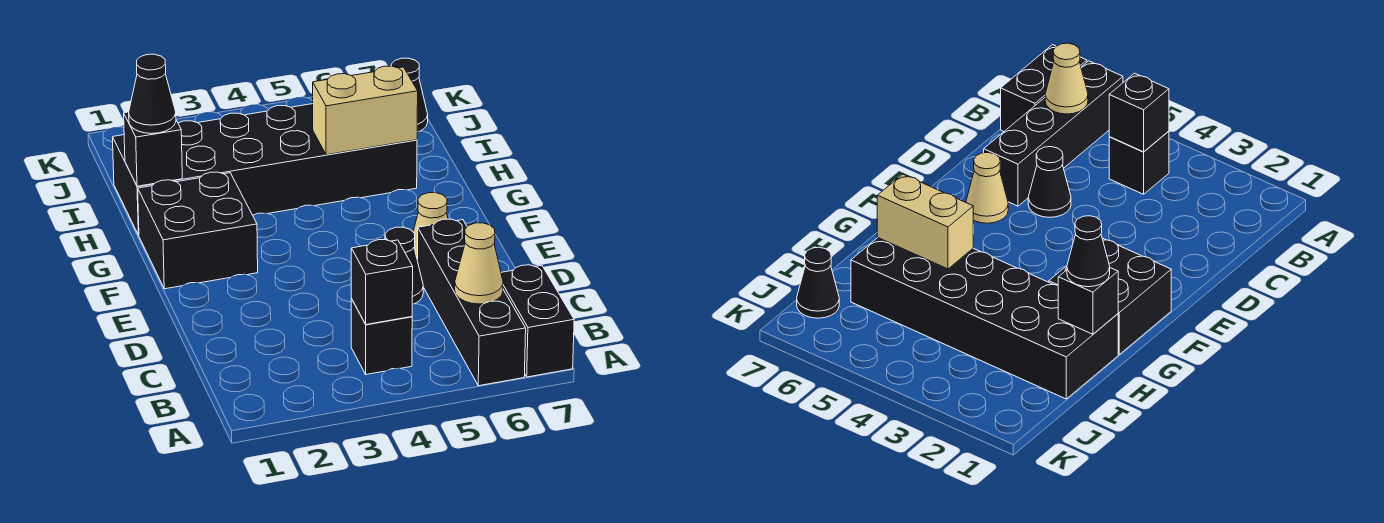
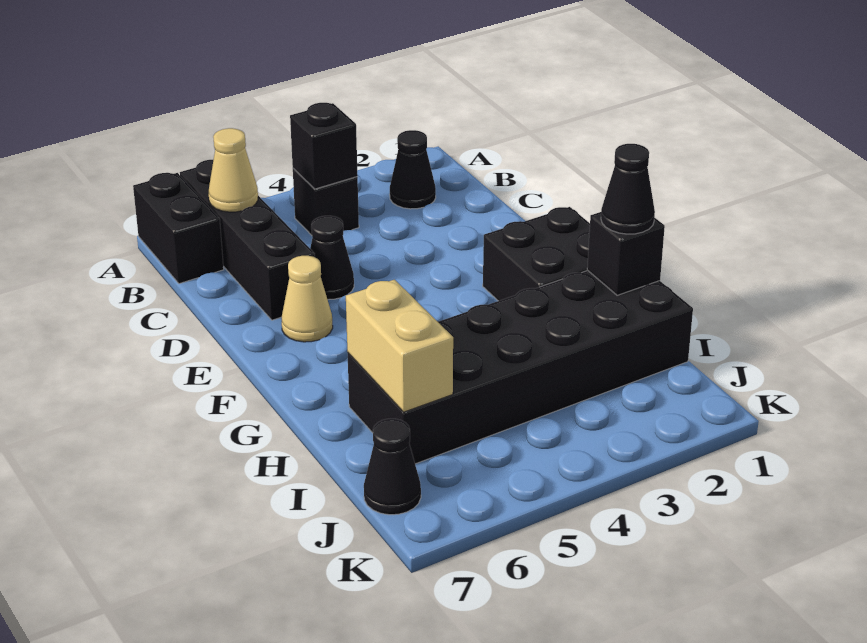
none -> black 1x1 cone [390,130,436,209]
tan 1x2 brick [313,66,418,155] -> tan 1x2 brick turned to [346,279,453,412]

